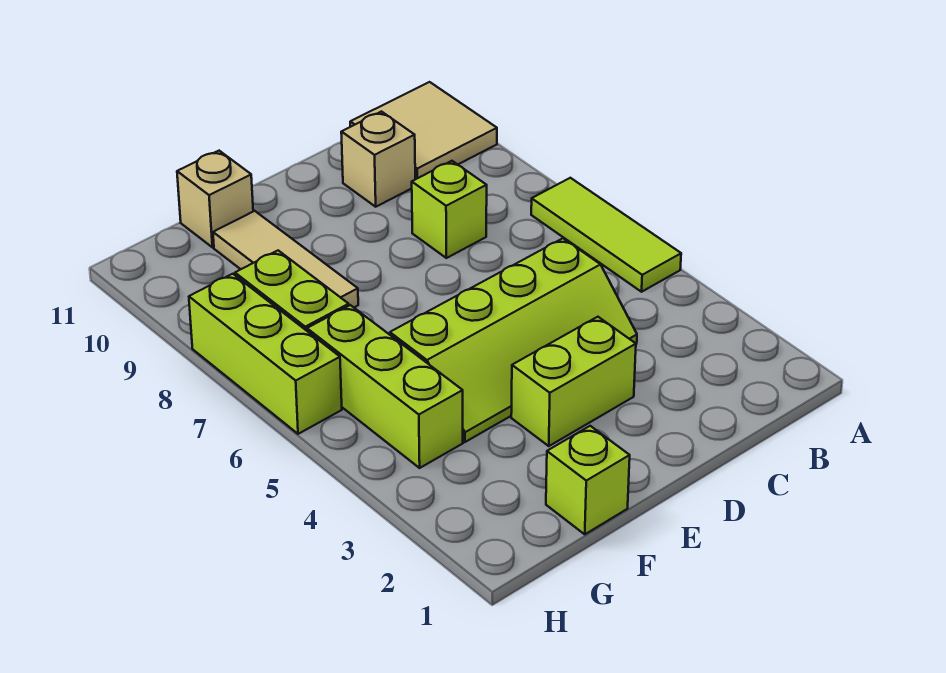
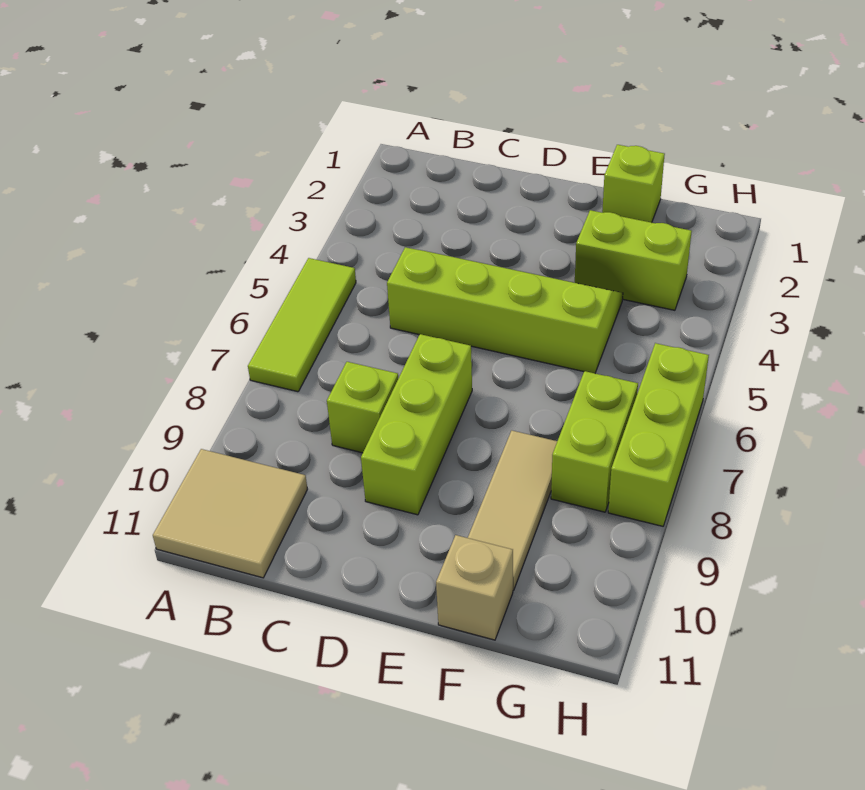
tan 1x1 brick [341,112,415,207] -> none
lime 1x2 brick [511,317,636,446] -> lime 1x2 brick moved to [575,210,692,310]
lime 1x3 brick [307,305,463,468] -> lime 1x3 brick moved to [361,334,472,515]

